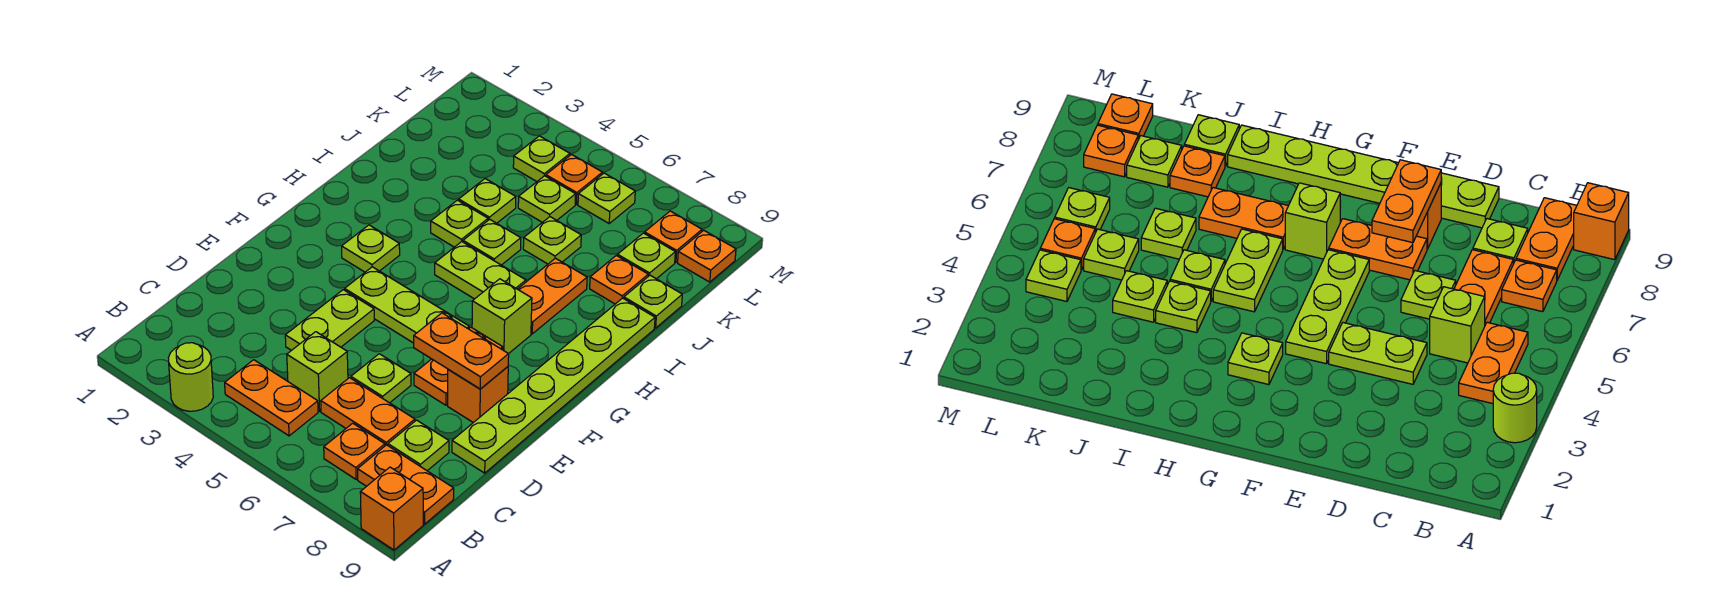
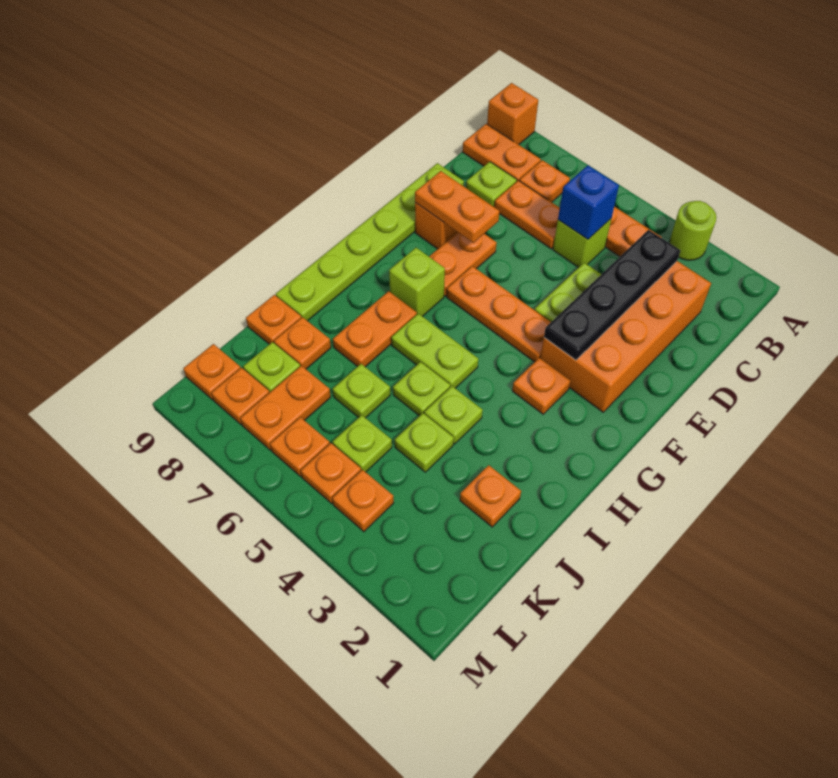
none -> orange 2x4 brick [540,261,711,412]
none -> black 1x4 plate [544,230,681,360]
none -> blue 1x1 brick [558,165,619,239]
lime 1x1 plate [351,354,411,403] -> none
lime 1x3 plate [345,267,469,343] -> orange 1x3 plate [447,266,551,362]
lime 1x1 plate [342,225,400,272] -> orange 1x1 plate [512,358,570,414]
none -> orange 1x1 plate [460,465,521,527]
lime 1x1 plate [624,275,682,328] -> orange 1x1 plate [246,295,301,344]
none -> orange 1x2 plate [240,366,331,450]
lime 1x1 plate [513,136,570,181] -> orange 1x1 plate [332,469,394,532]
lime 1x1 plate [578,173,635,223] -> orange 1x1 plate [270,417,330,476]

